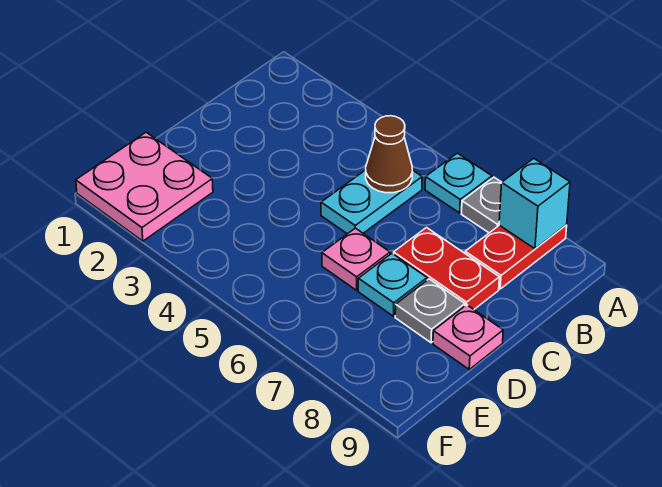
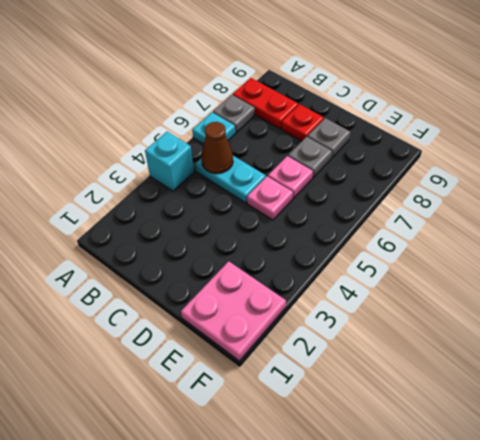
cyan 1x1 brick [499,158,570,249] -> cyan 1x1 brick moved to [145,132,194,191]
red 1x2 plate [394,228,499,309] -> red 1x1 plate [281,104,324,141]
cyan 1x1 plate [358,254,427,316] -> grey 1x1 plate [288,137,332,178]
pink 1x1 plate [433,305,503,369] -> pink 1x1 plate moved to [247,176,293,220]

